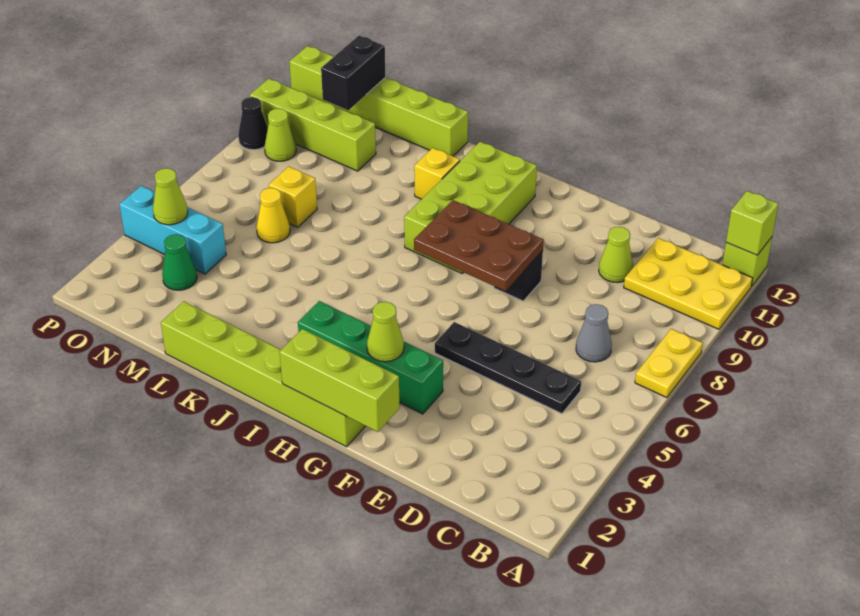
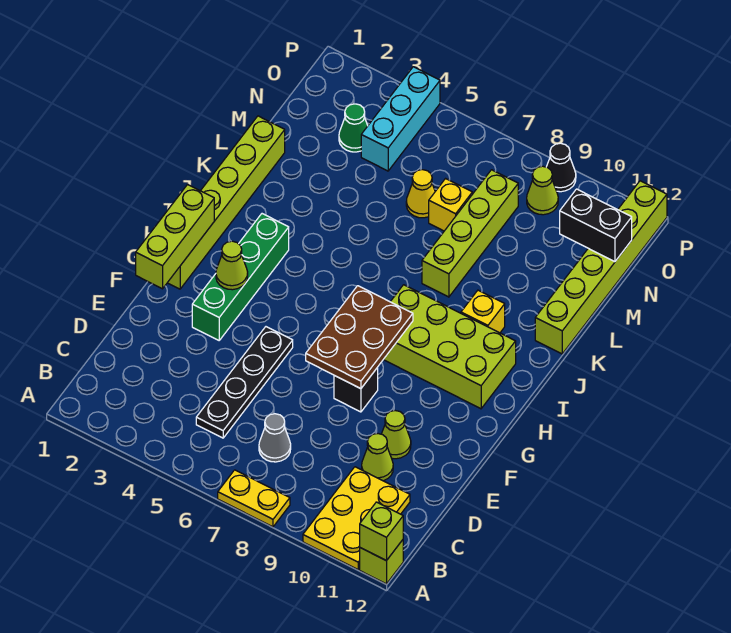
lime 1x4 brick [250,79,376,171] -> lime 1x4 brick moved to [422,170,518,297]
lime 1x1 cone [153,168,188,225] -> lime 1x1 cone moved to [382,411,411,459]

